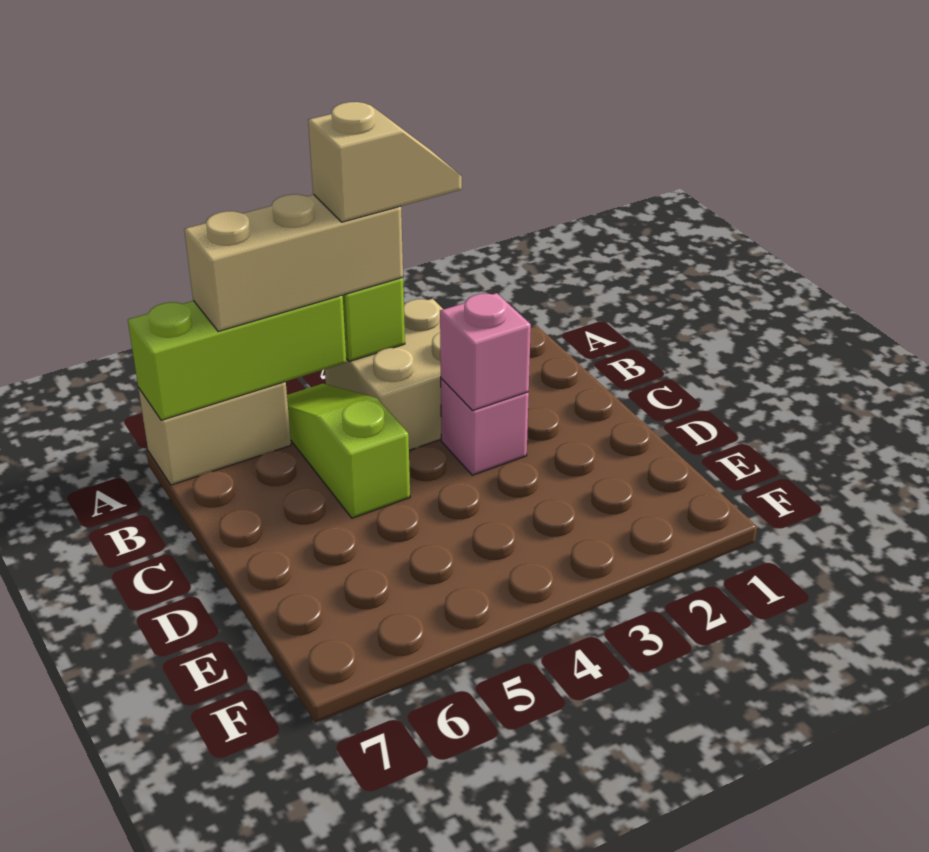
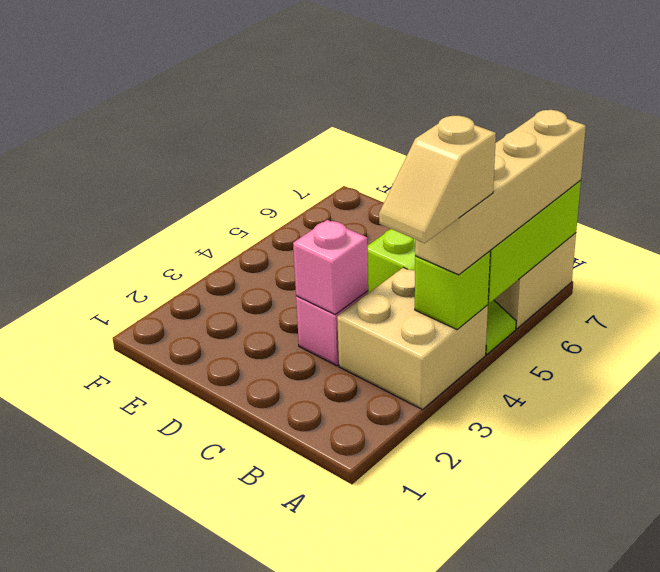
tan 1x3 brick [184,194,403,332] -> tan 1x4 brick [415,110,586,275]

